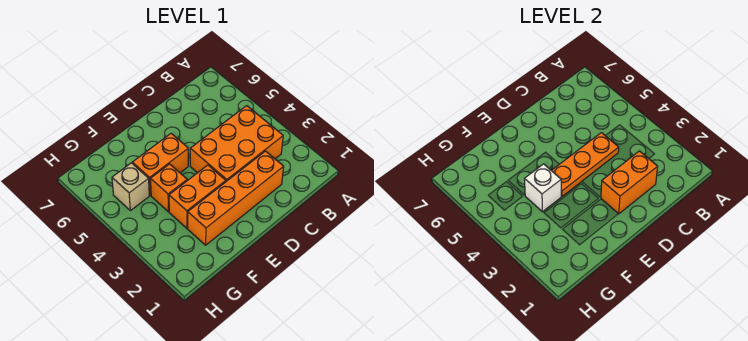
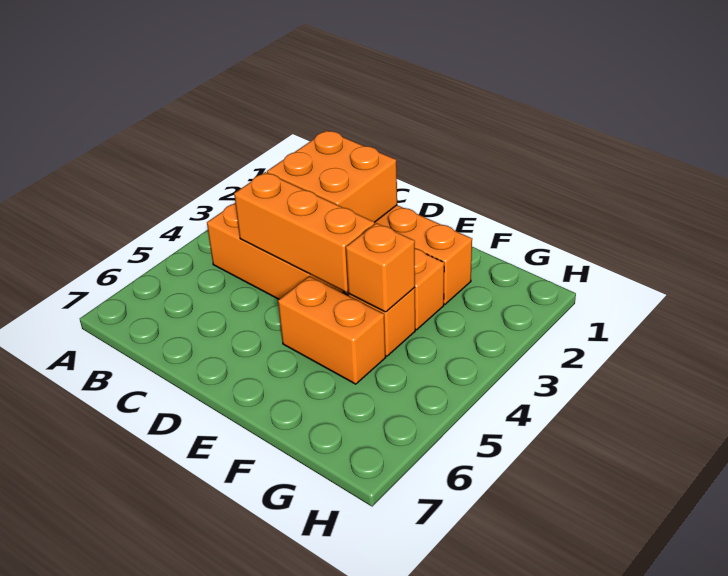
orange 1x2 brick [601,151,658,214] -> orange 2x2 brick [267,130,397,222]
orange 1x3 plate [551,133,619,196] -> orange 1x3 brick [234,172,374,292]
white 1x1 brick [525,164,561,212] -> orange 1x1 brick [346,223,415,312]
tan 1x1 brick [112,163,149,211] -> none

